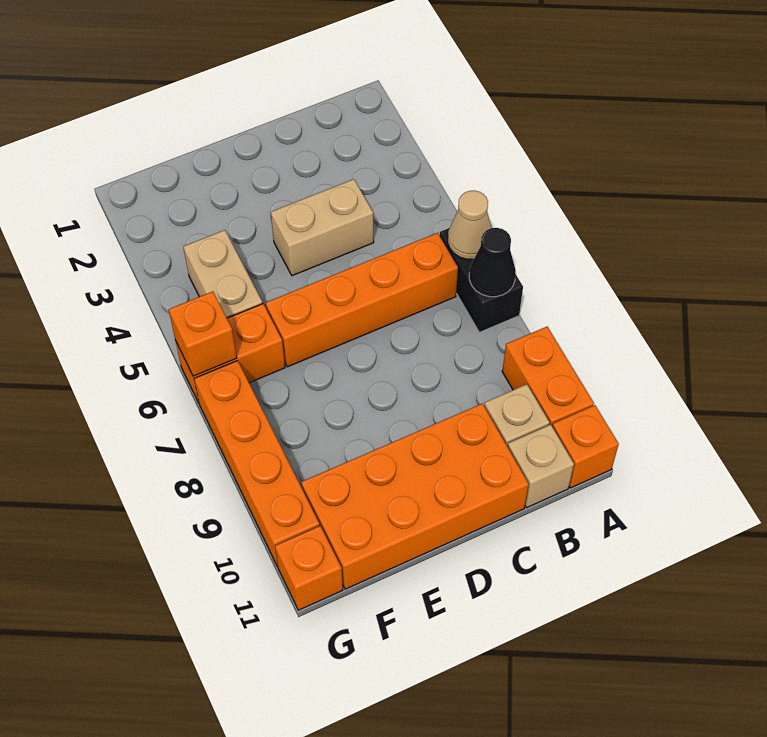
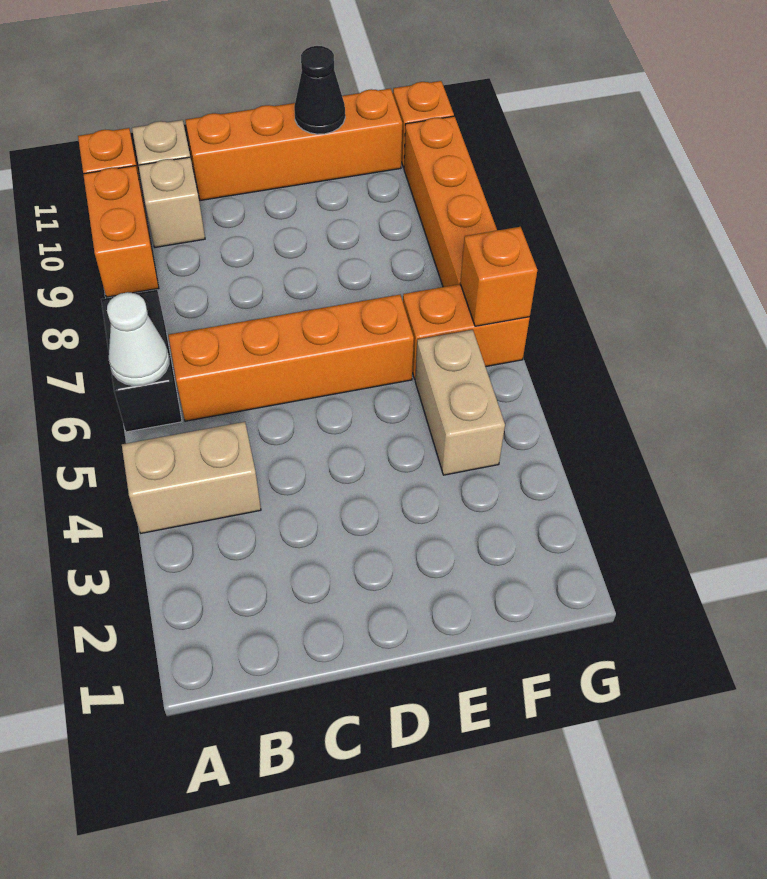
tan 1x1 cone [448,191,492,260] -> white 1x1 cone [107,292,169,386]
black 1x1 cone [469,228,516,297] -> black 1x1 cone moved to [294,46,345,134]
tan 1x2 brick [271,179,374,276] -> tan 1x2 brick moved to [122,422,261,533]
orange 2x4 brick [301,403,529,589] -> orange 1x4 brick [185,89,402,201]

